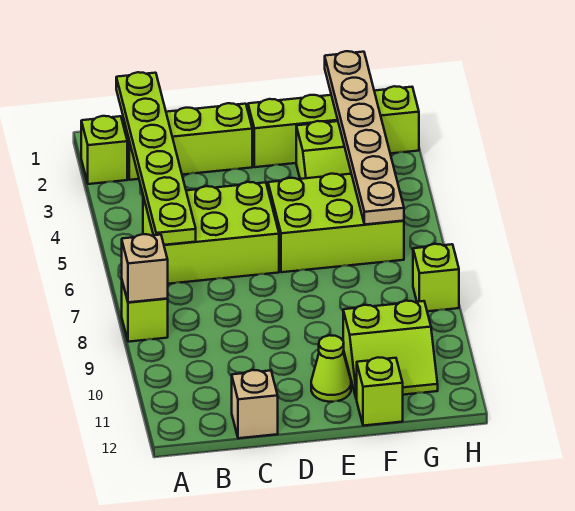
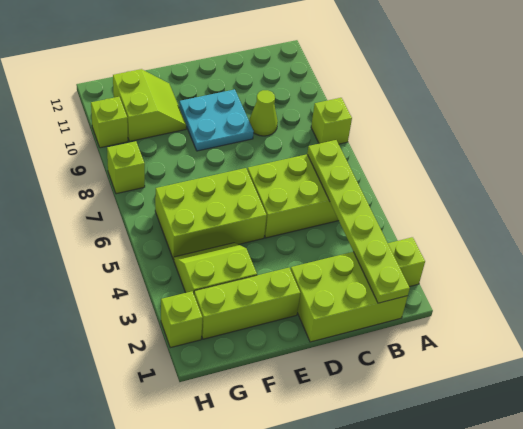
tan 1x1 brick [122,234,168,302] -> none
lime 1x3 brick [123,103,252,180] -> lime 2x3 brick [291,252,408,342]
tan 1x1 brick [232,370,278,438] -> none
none -> cyan 2x2 plate [179,89,254,151]
lime 1x1 cone [311,335,351,402] -> lime 1x1 cone moved to [249,90,278,136]
lime 2x2 slope [343,301,438,399] -> lime 2x2 slope turned to [113,69,186,141]
lime 1x1 brick [356,357,403,426] -> lime 1x1 brick moved to [91,97,128,148]
tan 1x6 plate [325,51,404,224] -> none

